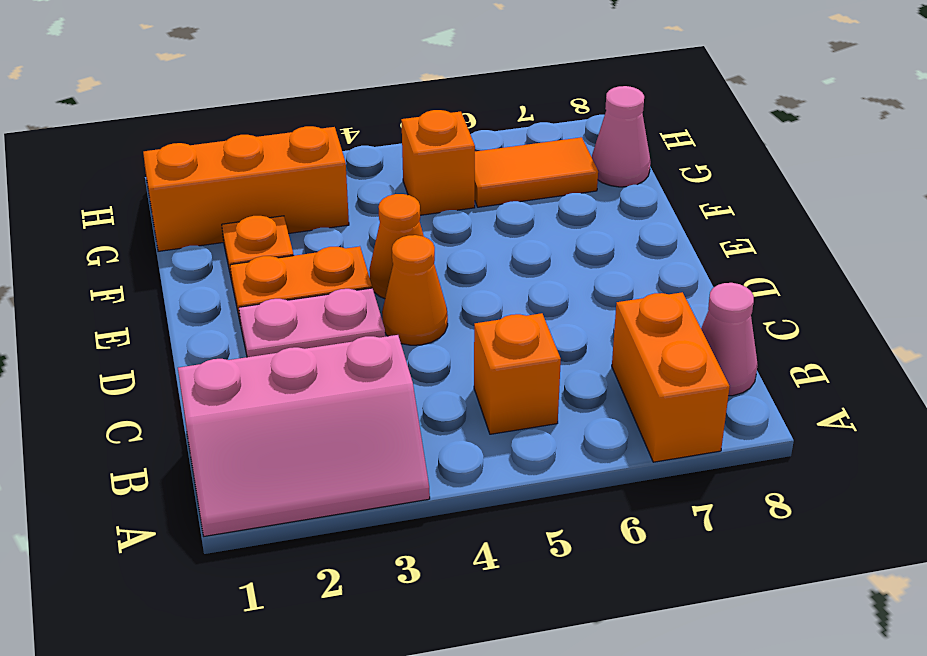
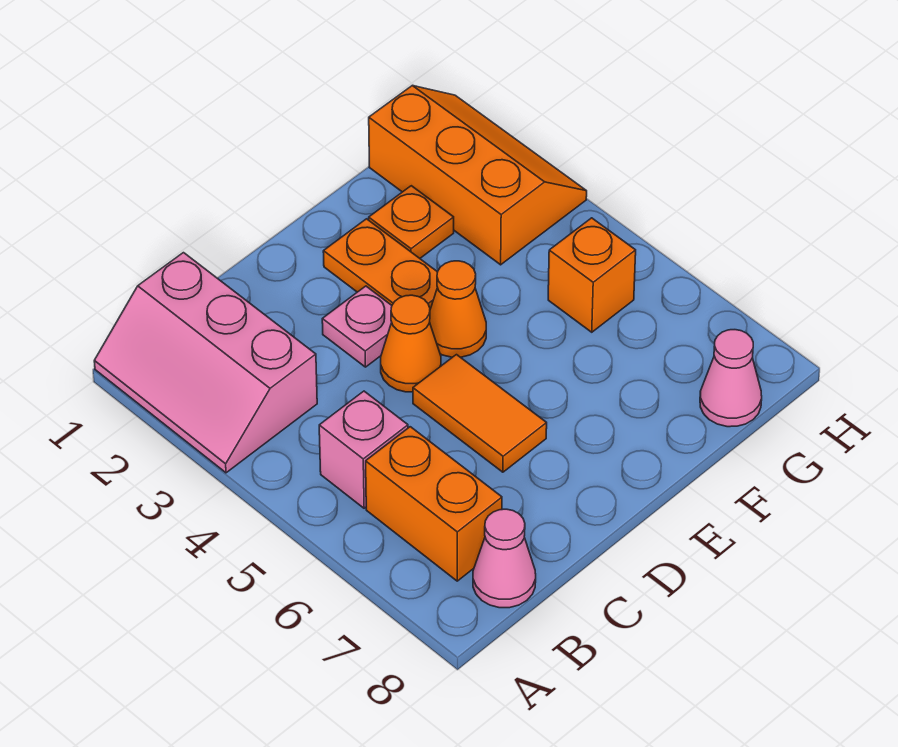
orange 1x2 brick [612,292,730,462] -> orange 1x2 brick turned to [366,427,502,581]
orange 1x1 brick [474,313,561,434] -> pink 1x1 brick [319,391,408,508]
pink 1x2 plate [239,288,385,357] -> pink 1x1 plate [322,286,392,367]
orange 1x2 tile [475,137,598,207] -> orange 1x2 tile moved to [413,355,547,472]

